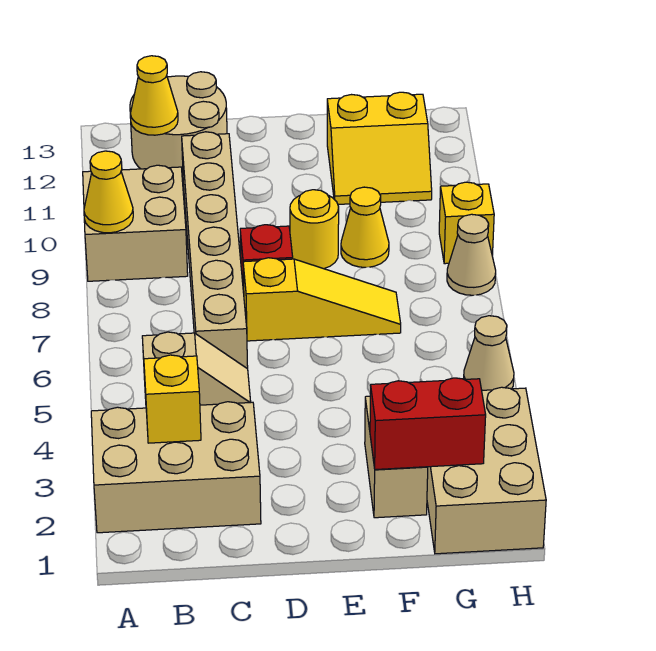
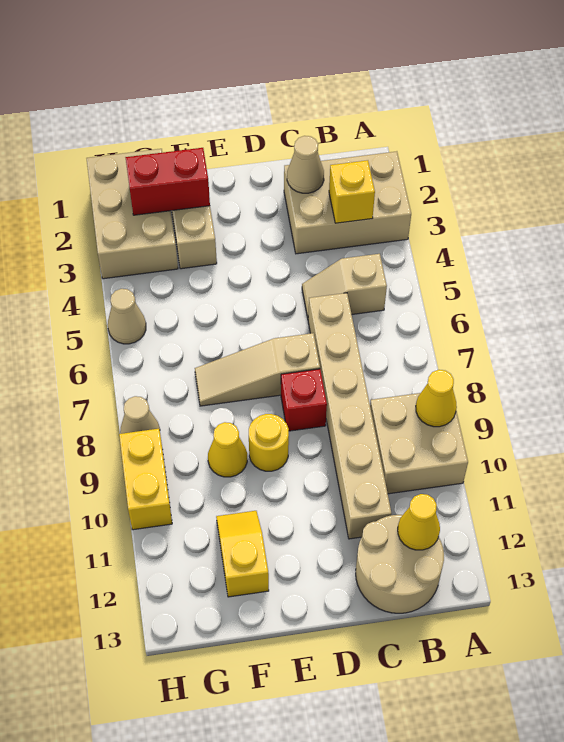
none -> tan 1x1 cone [287,136,324,193]
yellow 1x3 slope [243,258,401,341] -> tan 1x3 slope [195,333,320,406]
yellow 2x2 slope [327,92,432,204] -> yellow 1x2 slope [216,511,269,597]
yellow 1x1 brick [439,182,494,264] -> yellow 1x2 brick [119,428,172,530]

